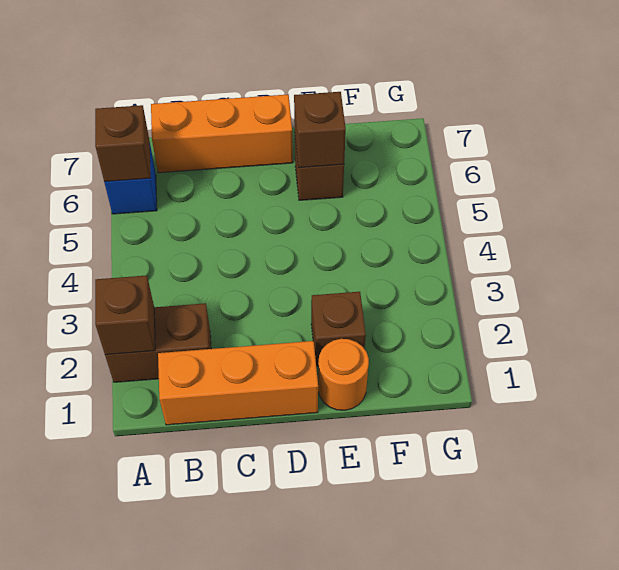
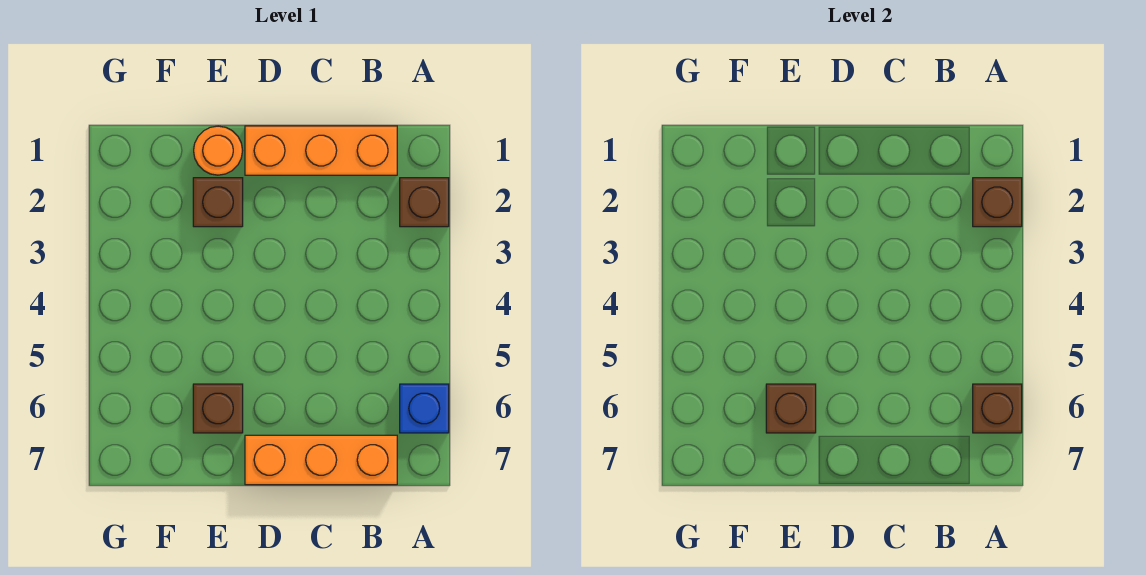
brown 1x2 brick [105,303,211,382] -> brown 1x1 brick [400,178,449,227]

